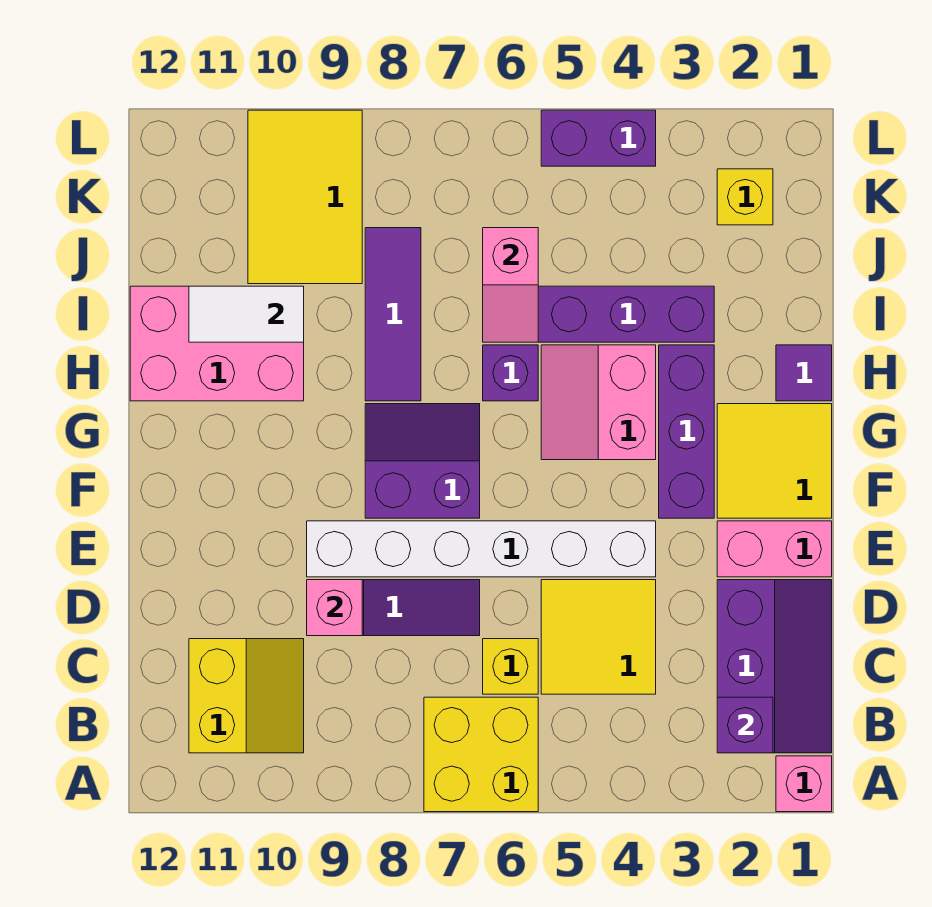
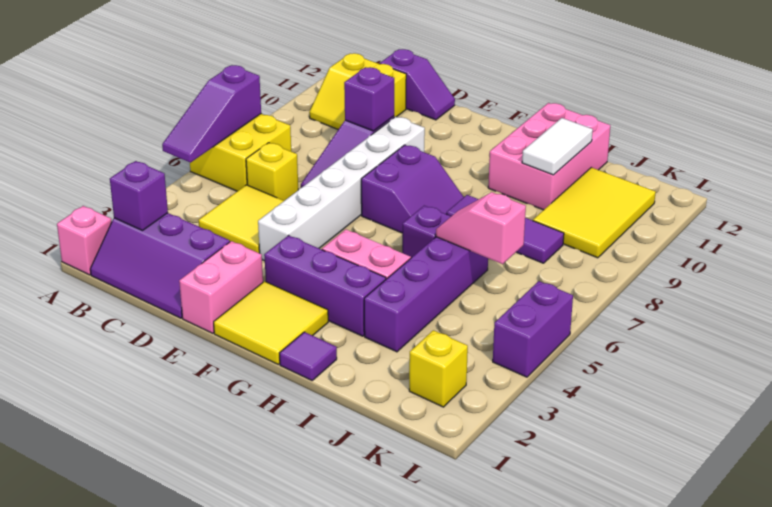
none -> purple 1x3 slope [162,65,261,163]
none -> purple 1x2 slope [380,49,455,120]
pink 1x1 brick [307,580,362,636] -> purple 1x1 brick [344,67,394,131]
yellow 2x3 tile [248,110,362,284] -> yellow 2x3 tile turned to [533,167,656,258]

